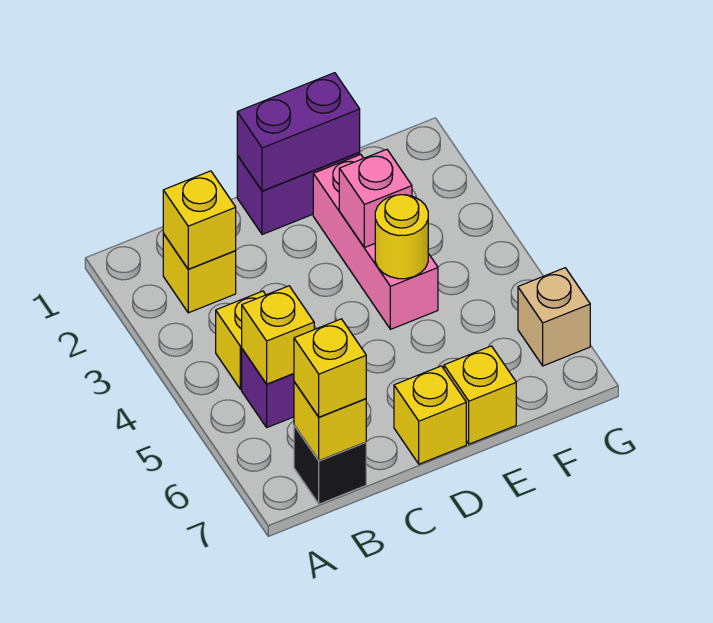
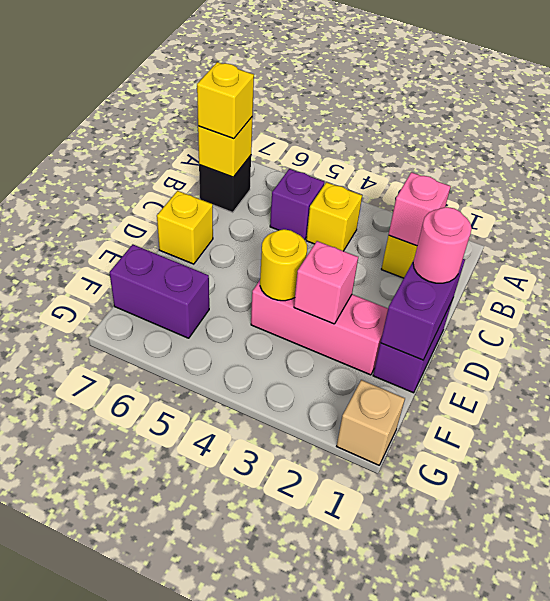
yellow 1x1 brick [163,171,236,269] -> pink 1x1 brick [389,172,451,246]
yellow 1x1 brick [242,286,314,384] -> none
none -> pink 1x1 round brick [413,207,472,283]
yellow 1x1 brick [444,346,516,444] -> none
none -> purple 1x2 brick [109,244,209,338]
tan 1x1 brick [518,268,590,366] -> tan 1x1 brick moved to [337,380,405,465]

